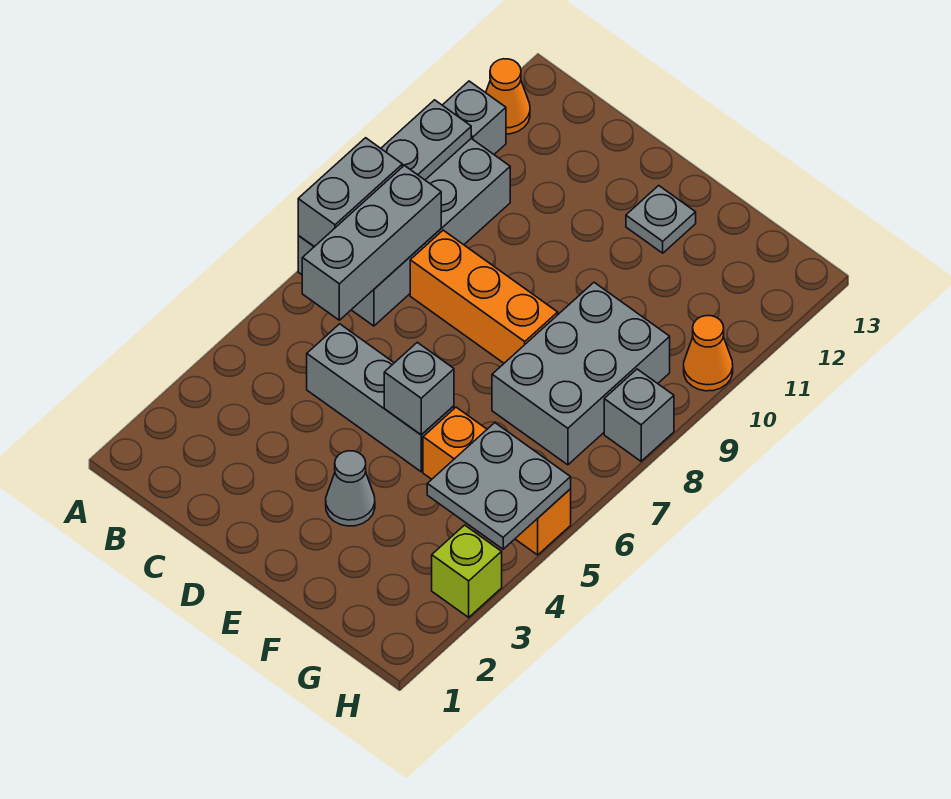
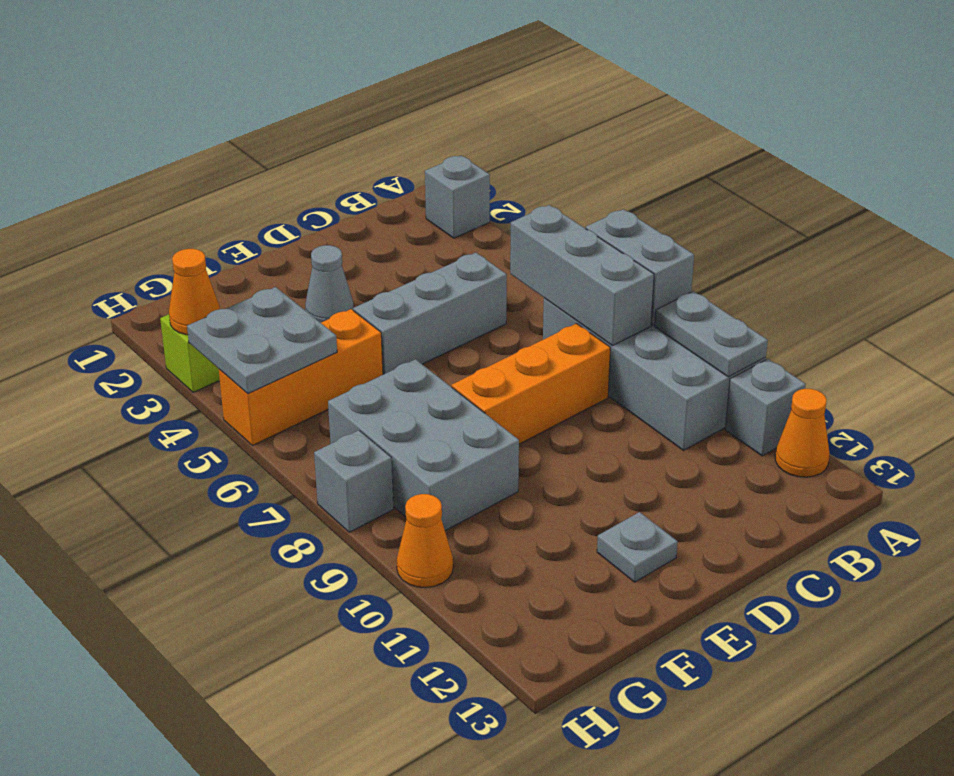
grey 1x1 brick [384,342,454,435] -> grey 1x1 brick moved to [425,156,490,238]
none -> orange 1x1 cone [169,249,220,335]

